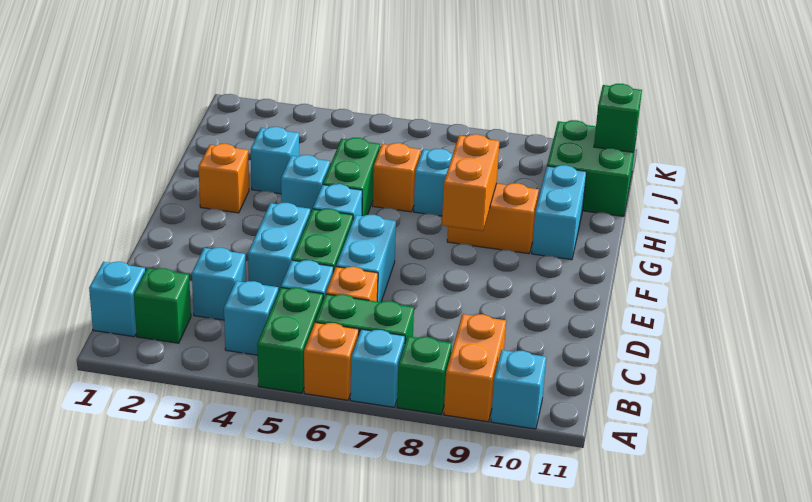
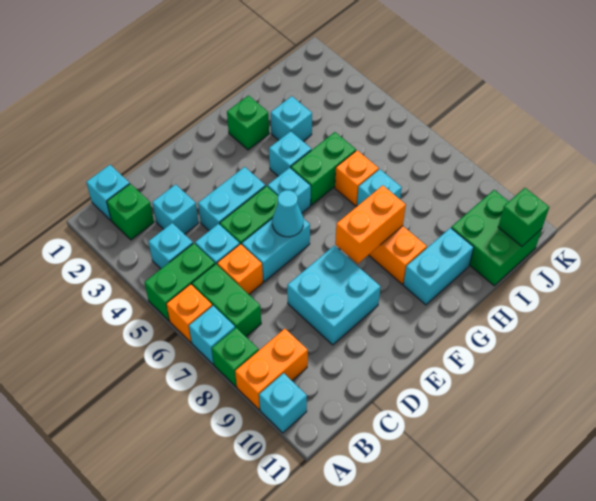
none -> cyan 2x2 brick [287,246,380,345]
none -> cyan 1x1 cone [272,190,303,237]
orange 1x1 brick [199,144,249,213] -> green 1x1 brick [227,96,269,150]

